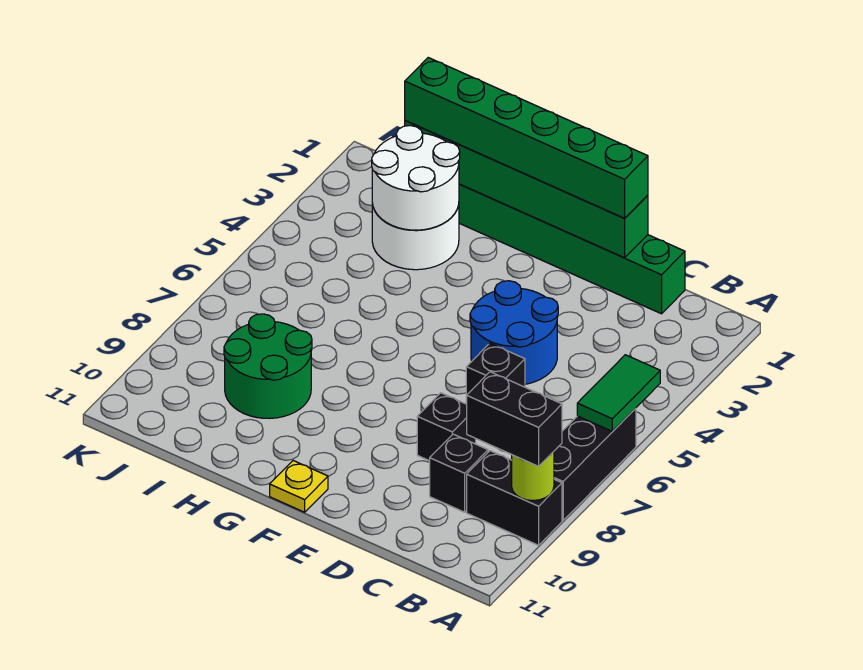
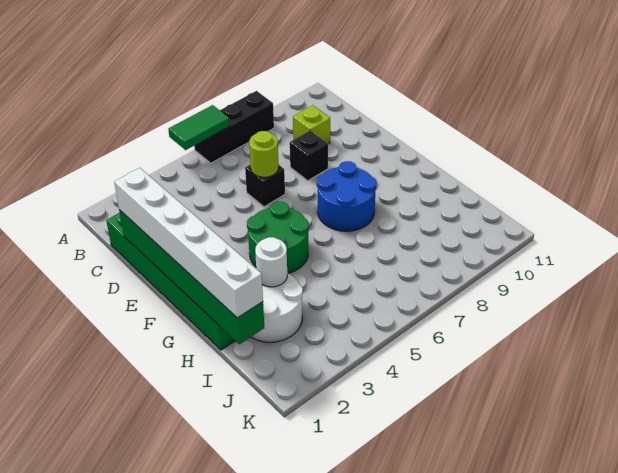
black 1x2 brick [467,451,562,545] -> none
lime 1x1 round brick [512,452,554,501] -> lime 1x1 round brick moved to [249,131,279,177]
black 1x2 brick [467,372,562,466] -> none
black 1x1 brick [430,434,488,512] -> lime 1x1 brick [293,105,330,144]
green 1x6 brick [405,58,648,218] -> white 1x6 brick [114,168,263,318]
blue 2x2 round brick [470,281,558,384] -> blue 2x2 round brick moved to [317,161,377,231]
yellow 1x1 plate [270,461,328,512] -> none
white 2x2 round brick [372,126,460,230] -> white 1x1 round brick [255,237,287,287]
green 2x2 round brick [224,314,312,419] -> green 2x2 round brick moved to [247,202,309,273]

